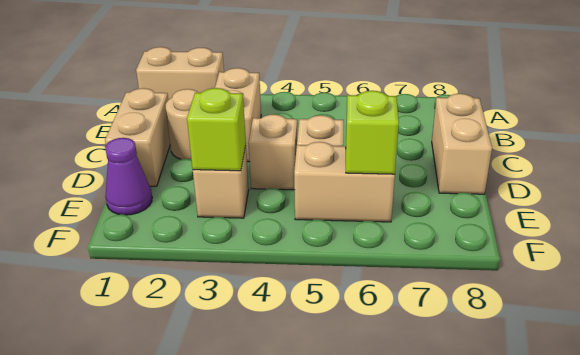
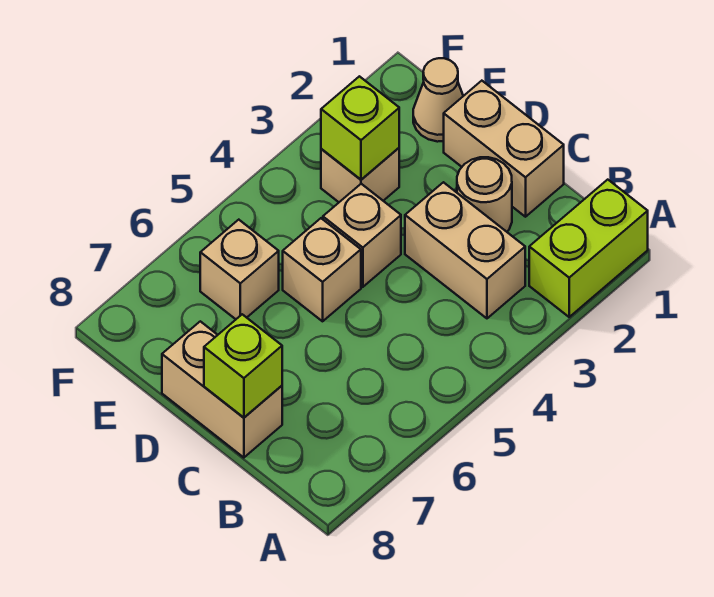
tan 1x2 brick [136,47,224,100] -> lime 1x2 brick [529,180,648,317]
purple 1x1 cone [105,138,152,215] -> tan 1x1 cone [413,58,463,142]
tan 1x2 brick [294,142,395,222] -> tan 1x1 brick [200,220,279,319]
lime 1x1 brick [346,91,399,174] -> lime 1x1 brick moved to [204,314,282,418]

